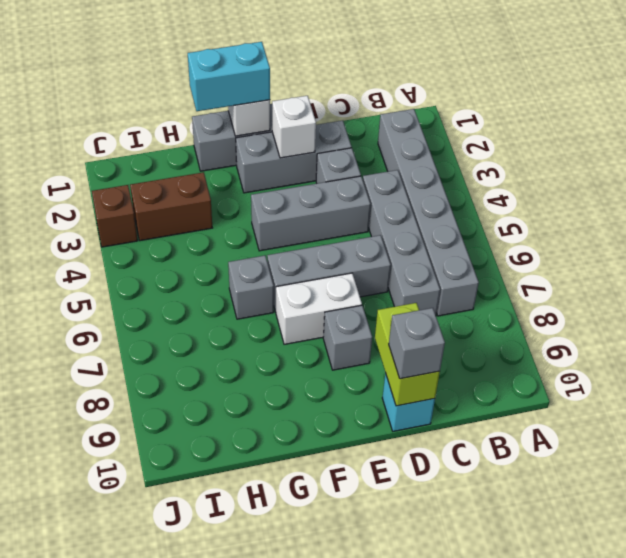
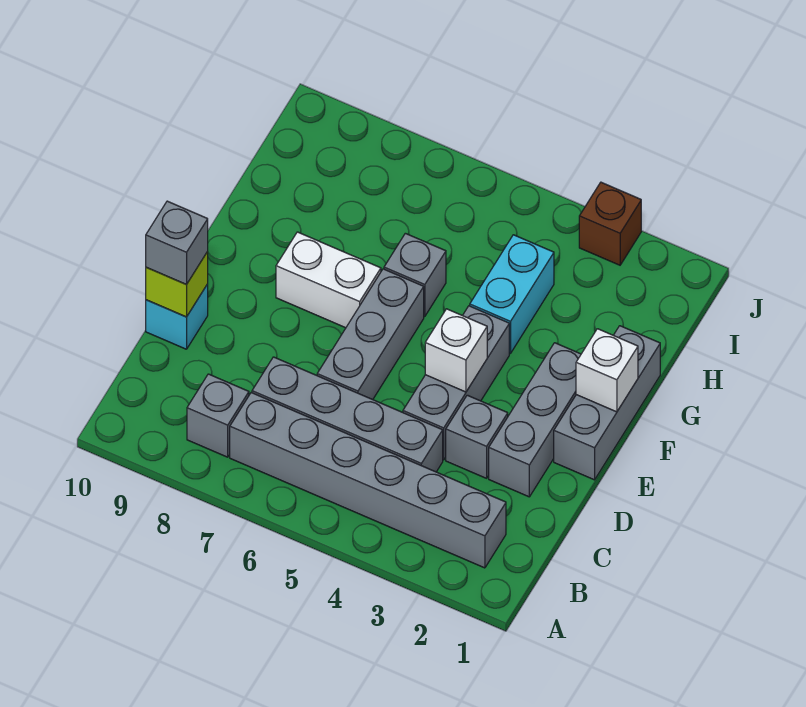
lime 1x2 brick [375,303,440,406] -> lime 1x1 brick [146,252,208,317]
white 1x1 brick [272,96,316,158] -> white 1x1 brick moved to [425,309,487,392]
white 1x2 brick [276,273,362,344] -> white 1x2 brick turned to [276,232,381,328]
grey 1x1 brick [323,305,372,370] -> grey 1x1 brick moved to [187,374,249,457]
cyan 1x2 brick [188,42,270,111] -> cyan 1x2 brick moved to [470,235,554,353]
brown 1x2 brick [130,172,212,241] -> none

